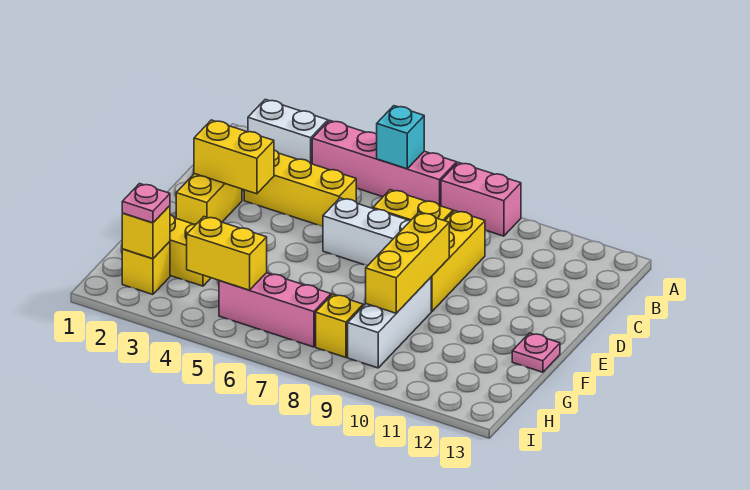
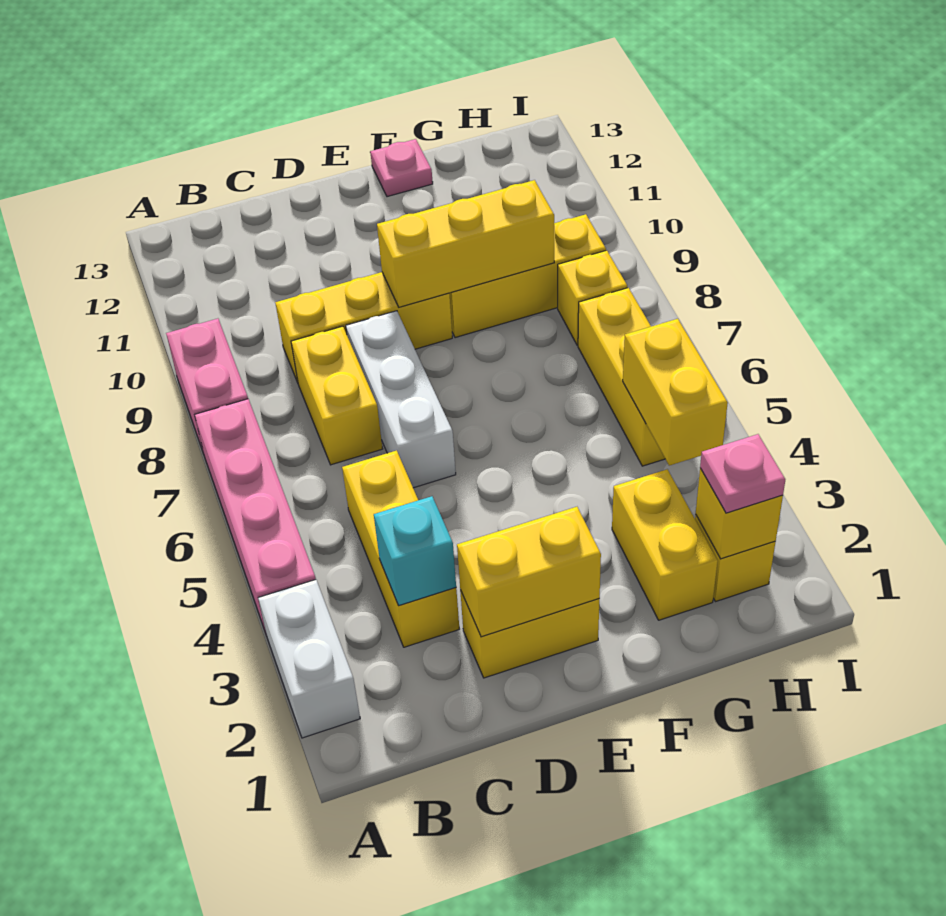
cyan 1x1 brick [377,106,424,169] -> cyan 1x1 brick moved to [374,496,456,606]
yellow 1x2 brick [194,120,274,194] -> yellow 1x2 brick turned to [457,507,601,637]
white 1x3 brick [348,278,431,368] -> yellow 1x3 brick [449,214,606,338]
pink 1x3 brick [219,273,331,347] -> yellow 1x3 brick [578,288,665,466]

